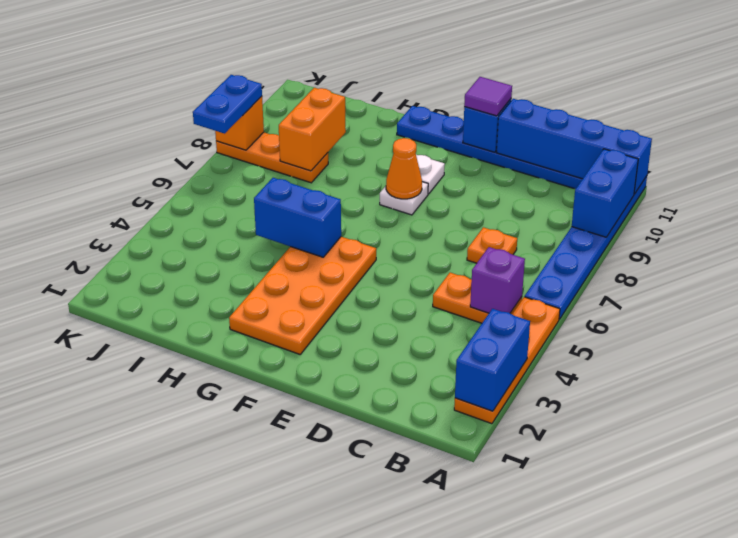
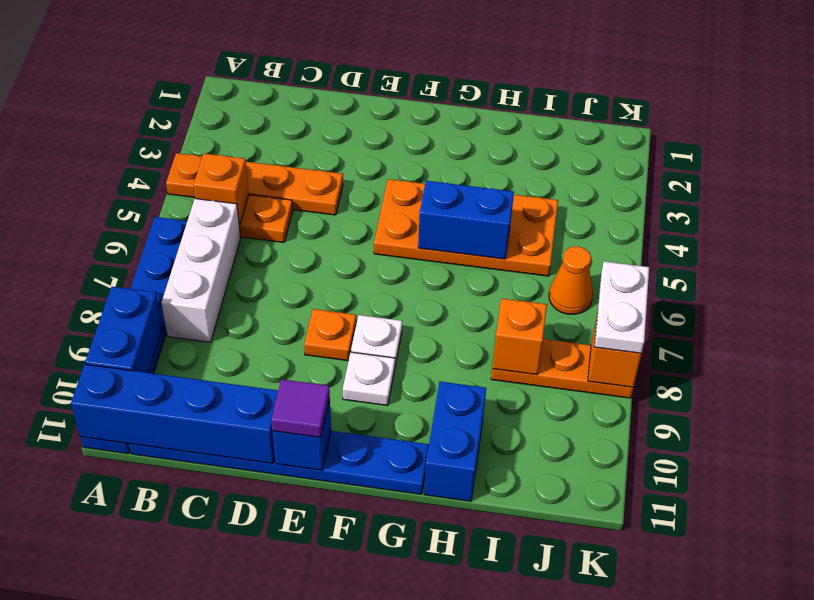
orange 1x4 plate [454,297,560,424] -> orange 1x4 plate turned to [166,153,343,215]
blue 1x2 brick [455,309,530,411] -> blue 1x2 brick moved to [424,382,486,501]
purple 1x1 brick [470,247,525,313] -> orange 1x1 brick [193,153,249,226]
none -> white 1x3 brick [161,199,241,342]
orange 1x1 plate [467,227,517,263] -> orange 1x1 plate moved to [304,309,356,361]
orange 2x4 plate [229,237,376,354] -> orange 2x4 plate turned to [374,179,558,276]
orange 1x1 cone [386,138,422,199] -> orange 1x1 cone moved to [549,246,593,314]
orange 1x2 brick [279,88,346,171] -> orange 1x1 brick [492,298,547,375]
blue 1x2 plate [193,75,262,133] -> white 1x2 plate [594,261,649,353]

